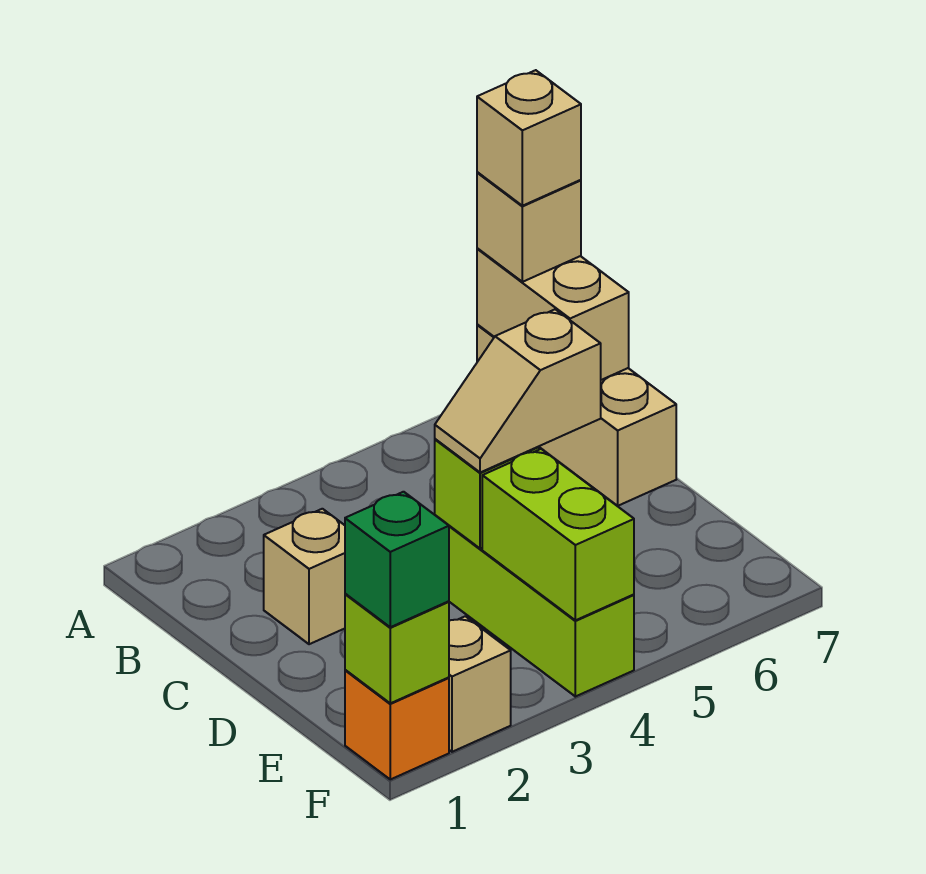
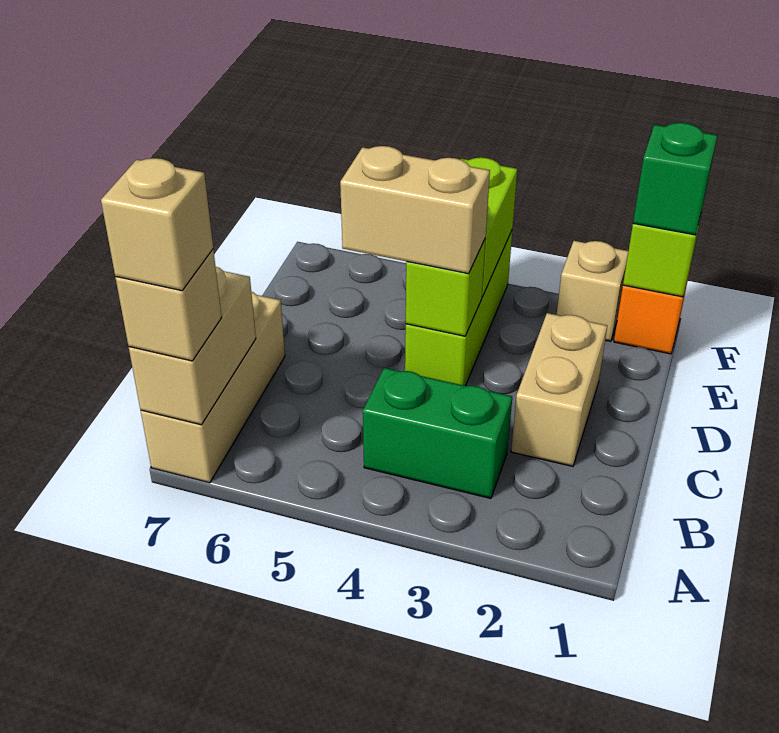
none -> green 1x2 brick [363,368,512,498]
tan 1x1 brick [264,509,345,644] -> tan 1x2 brick [511,313,607,466]
tan 1x2 slope [435,309,601,473] -> tan 1x2 brick [340,146,490,274]

